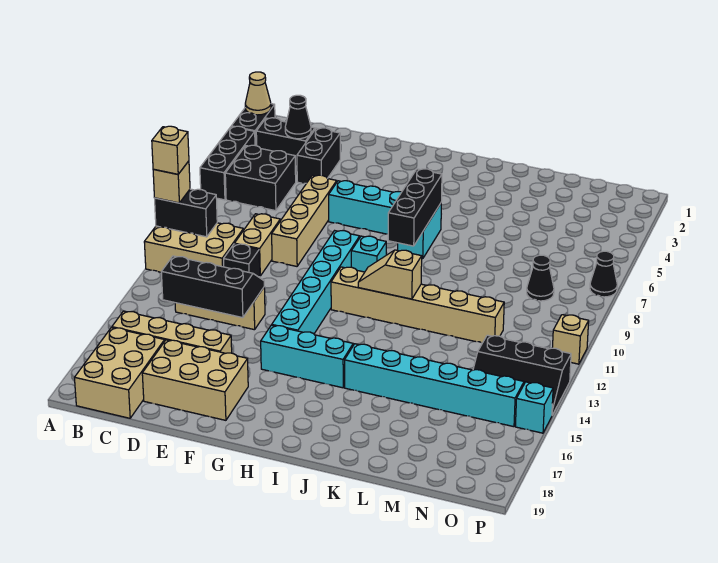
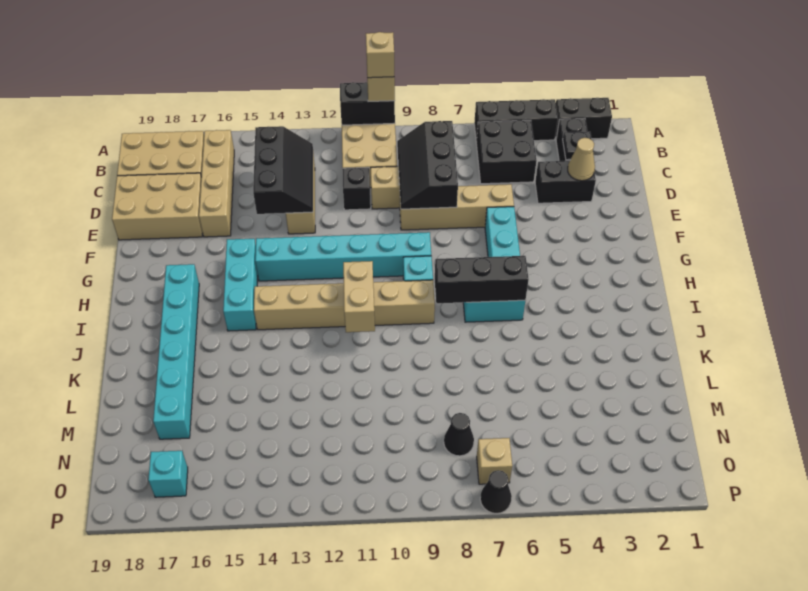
tan 1x1 cone [245,72,271,115] -> tan 1x1 cone moved to [568,138,595,181]
black 1x2 brick [155,189,217,237] -> black 1x2 brick turned to [340,82,395,125]
black 1x1 cone [285,95,311,139] -> black 1x1 plate [563,132,594,160]
tan 2x3 brick [142,340,248,420] -> tan 2x3 brick turned to [112,173,203,240]
tan 1x6 brick [331,267,504,343] -> tan 1x6 brick turned to [254,280,435,330]
tan 1x2 slope [358,250,422,299] -> tan 1x2 brick [343,261,375,332]
cyan 1x6 brick [345,344,524,427] -> cyan 1x6 brick moved to [153,264,199,439]
black 2x3 slope [473,335,571,415] -> black 2x3 slope moved to [397,121,458,209]
tan 1x1 brick [552,315,589,364] -> tan 1x1 brick moved to [477,438,512,484]
cyan 1x1 brick [515,382,553,433] -> cyan 1x1 brick moved to [148,451,188,497]

